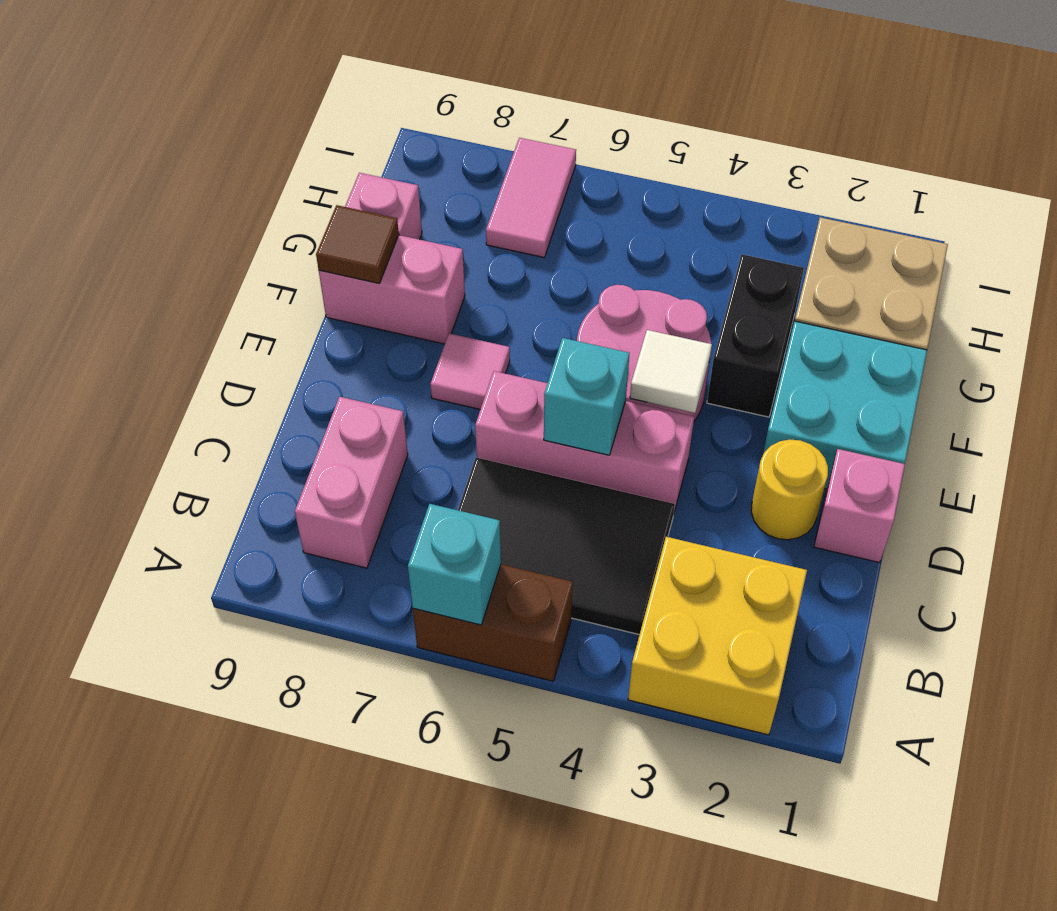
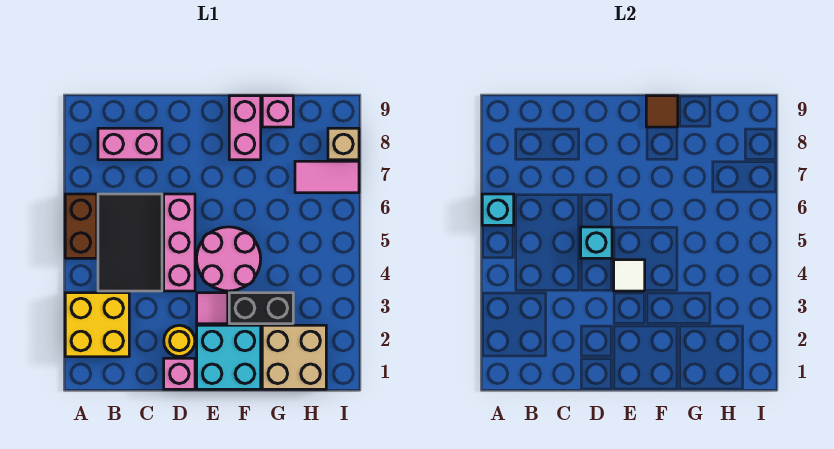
pink 1x1 tile [430,333,510,409] -> pink 1x1 tile moved to [197,293,228,324]
none -> tan 1x1 brick [328,128,359,160]

